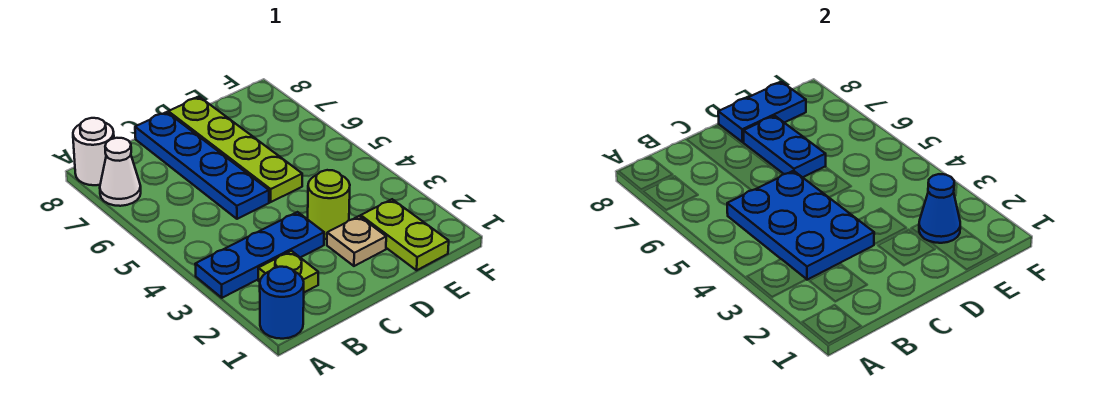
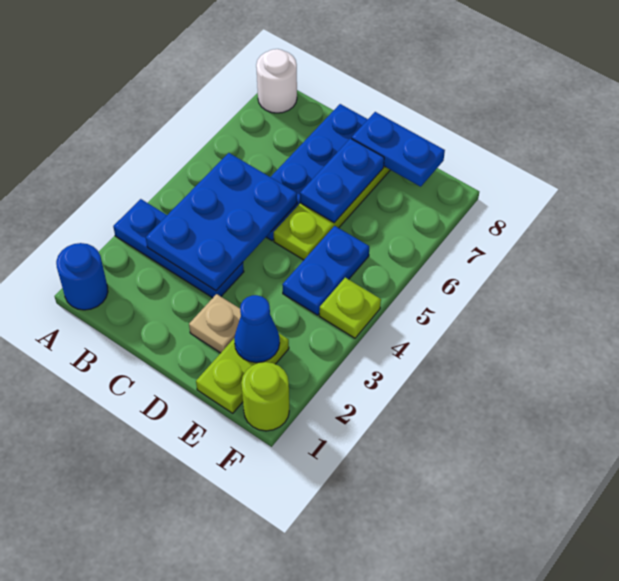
white 1x1 cone [100,138,141,206] -> none
lime 1x1 plate [258,251,318,292] -> lime 1x1 plate moved to [319,278,381,338]
lime 1x1 round brick [308,170,350,239] -> lime 1x1 round brick moved to [241,362,289,431]
none -> blue 1x2 plate [282,226,369,315]

